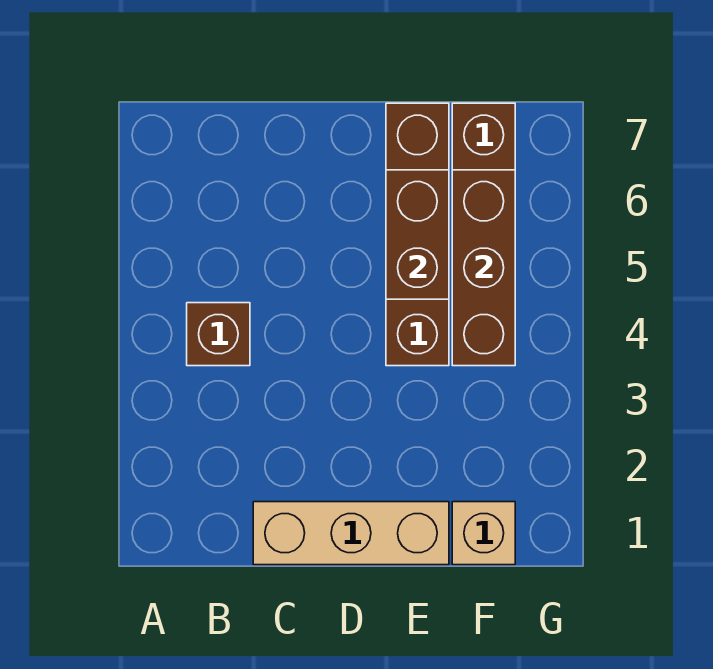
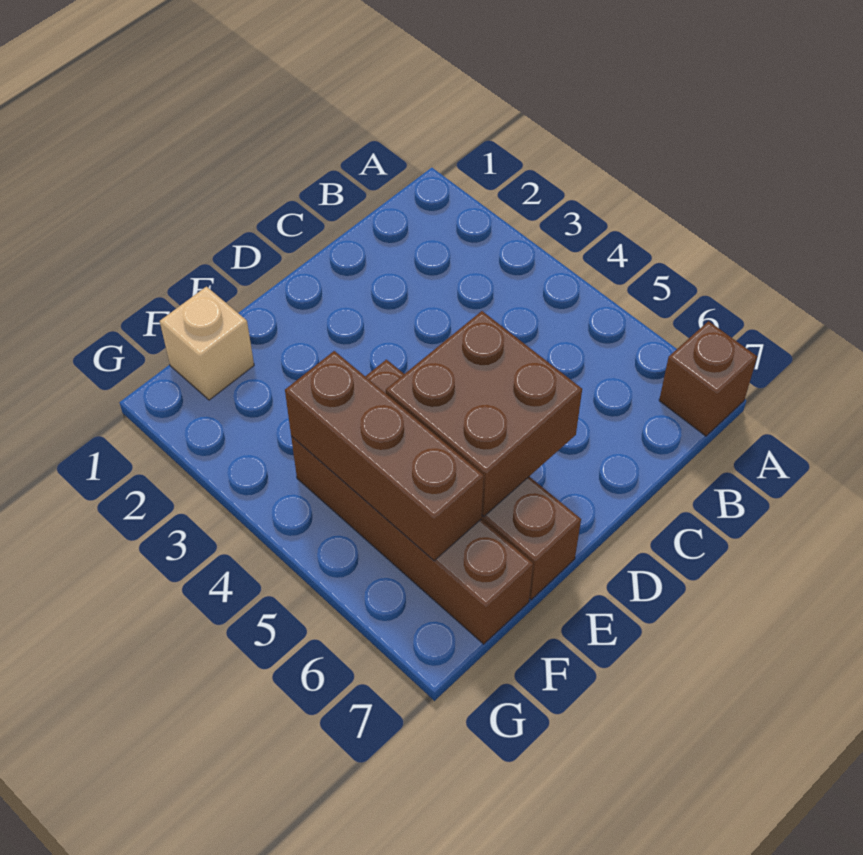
brown 1x1 brick [187,303,250,366] -> brown 1x1 brick moved to [659,321,757,436]
tan 1x3 brick [253,502,449,565] -> none
brown 1x2 brick [386,170,449,299] -> brown 2x2 brick [386,311,582,517]

